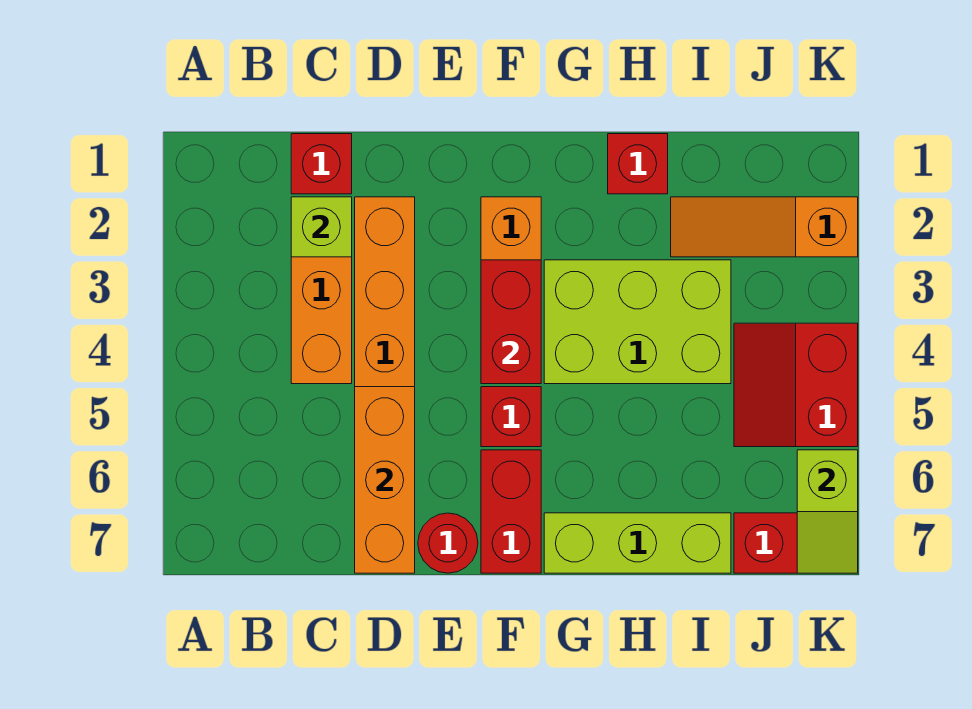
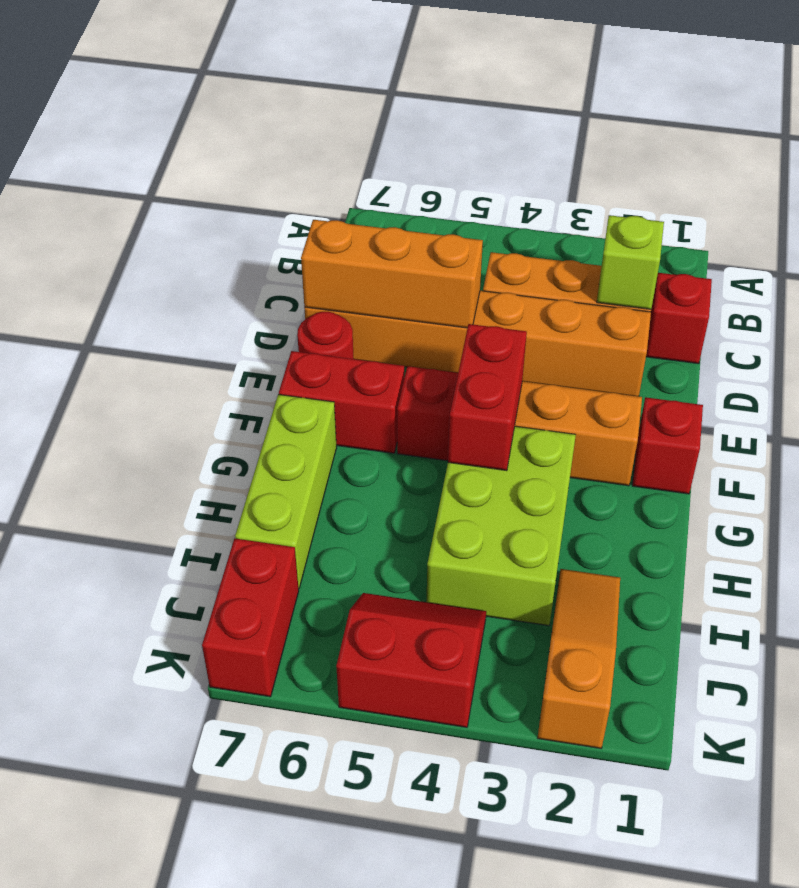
red 1x2 brick [481,260,541,384] -> red 1x2 brick turned to [448,324,527,471]
red 1x1 brick [608,134,668,194] -> red 1x1 brick moved to [632,397,703,494]
lime 1x2 slope [797,450,858,573] -> none

